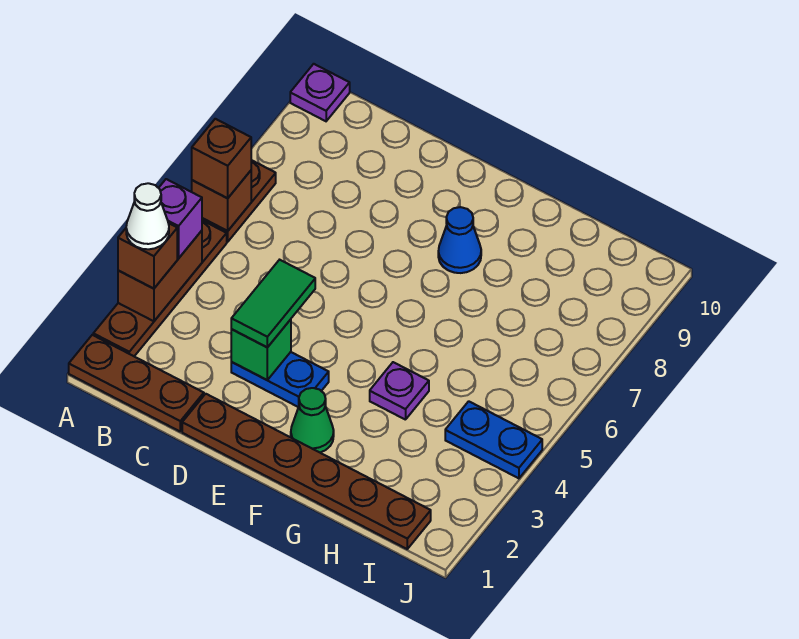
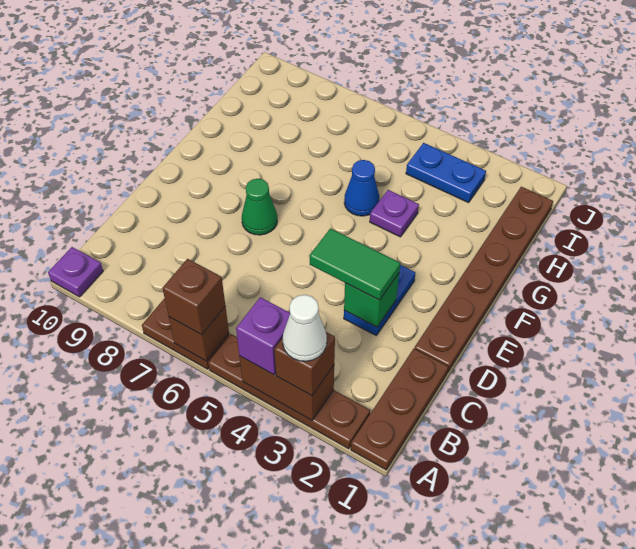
green 1x1 cone [291,388,334,453] -> green 1x1 cone moved to [242,179,277,235]
blue 1x1 cone [438,207,481,273] -> blue 1x1 cone moved to [344,160,379,216]
blue 1x2 plate [445,401,542,478] -> blue 1x2 plate turned to [406,143,486,203]

